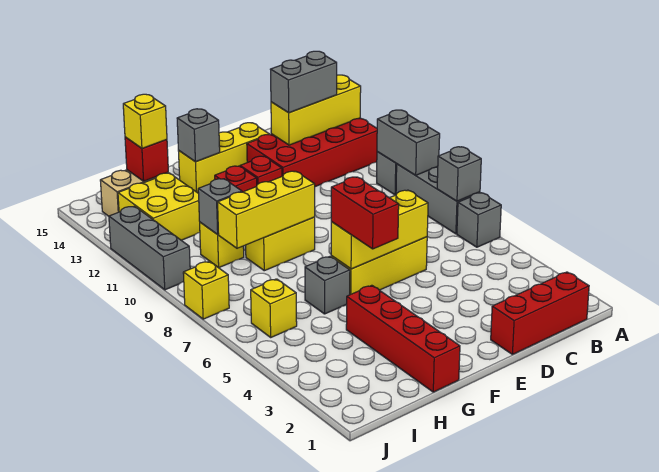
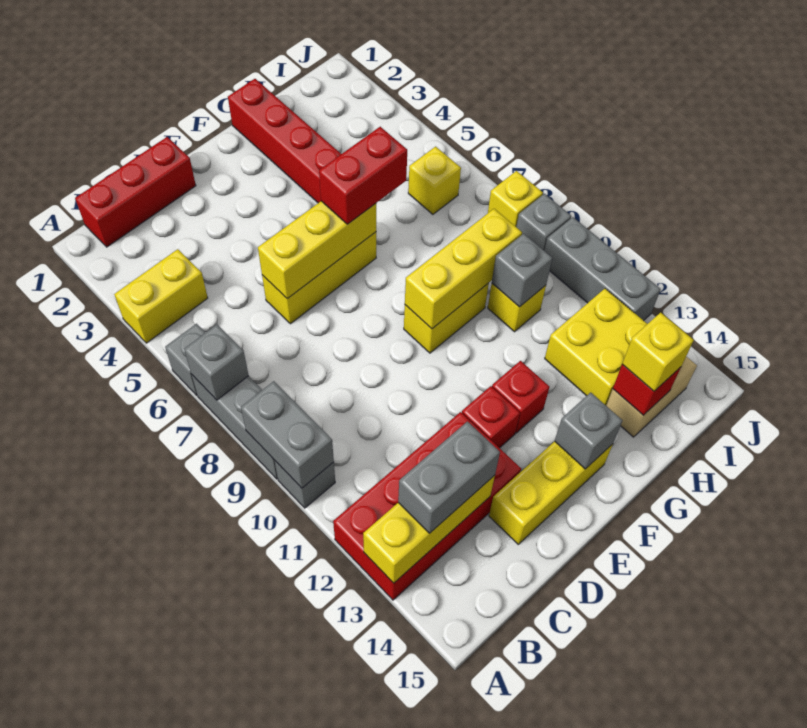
none -> yellow 1x2 brick [114,249,208,343]
red 1x2 brick [331,177,399,249] -> red 1x2 brick turned to [319,127,407,224]
grey 1x1 brick [305,257,350,314] -> grey 1x1 brick moved to [517,194,571,250]

